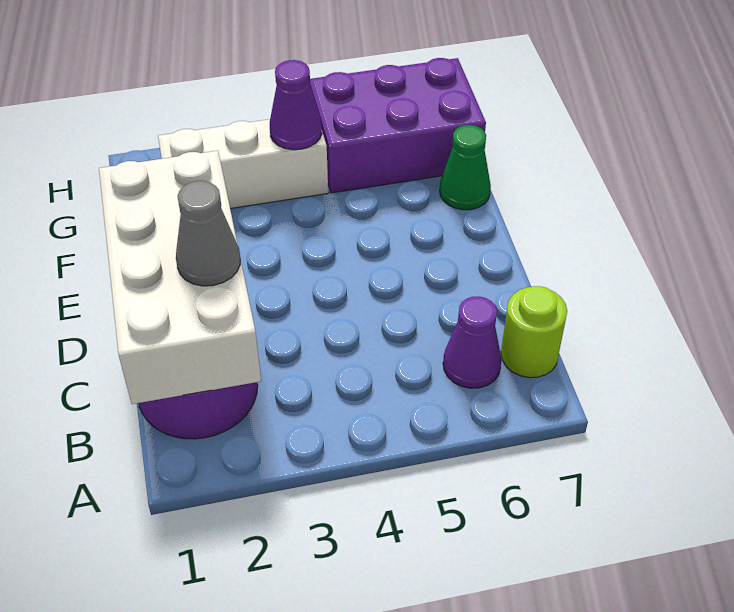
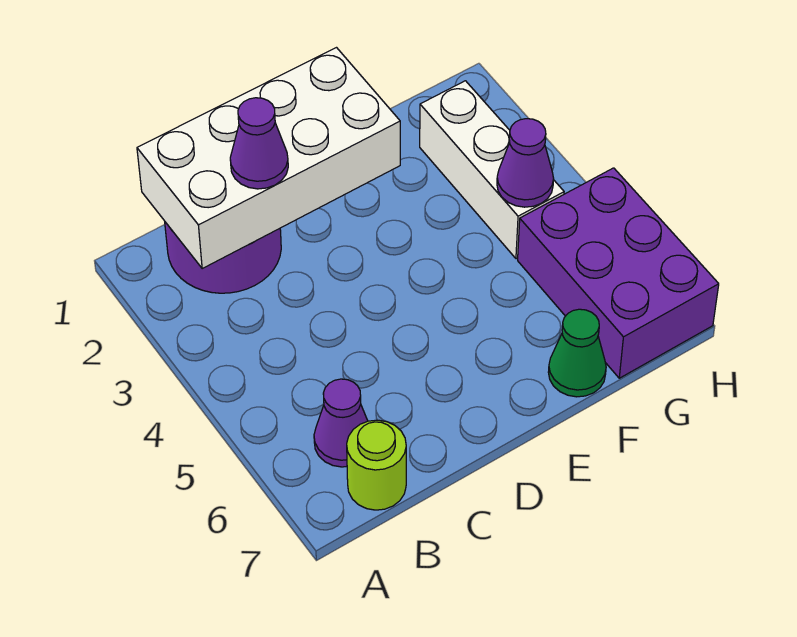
grey 1x1 cone [176,181,240,286] -> purple 1x1 cone [230,98,288,189]

